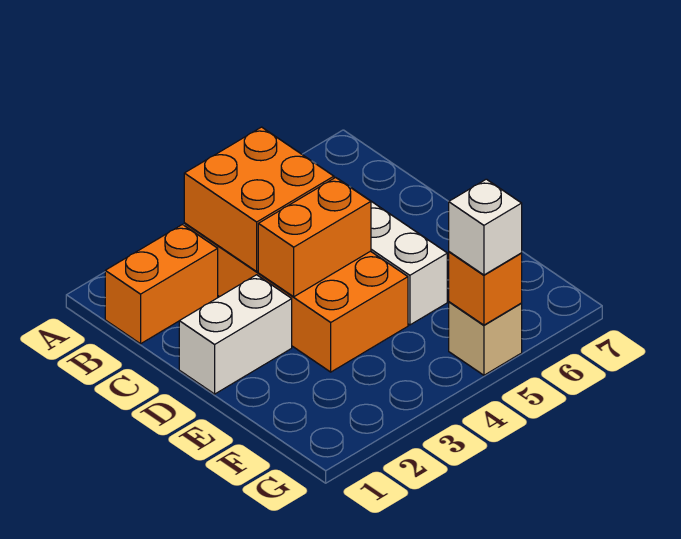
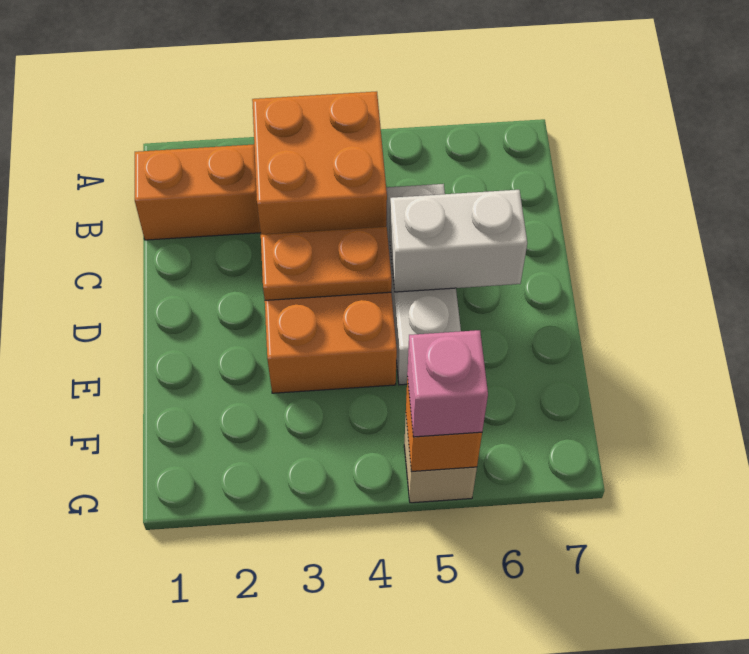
white 1x2 brick [179,275,292,394] -> white 1x2 brick moved to [390,190,527,292]
orange 1x2 brick [258,178,371,297] -> orange 1x2 plate [261,227,392,300]
white 1x1 brick [449,179,522,275] -> pink 1x1 brick [407,330,488,437]

